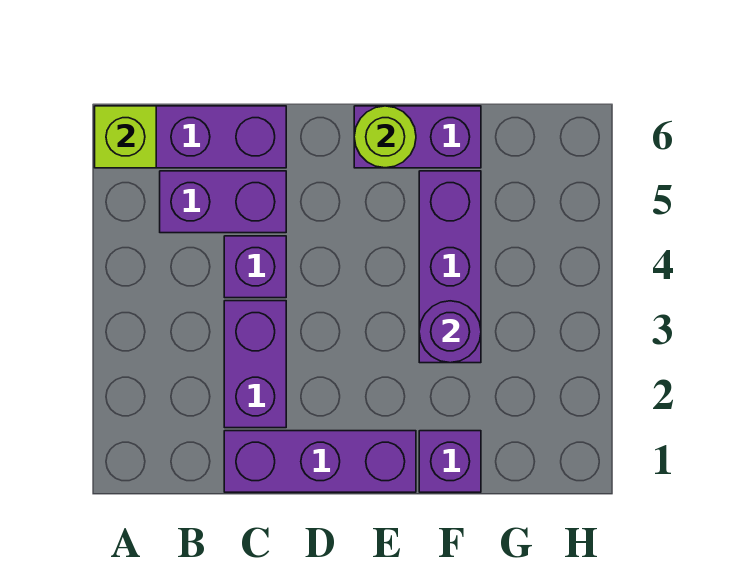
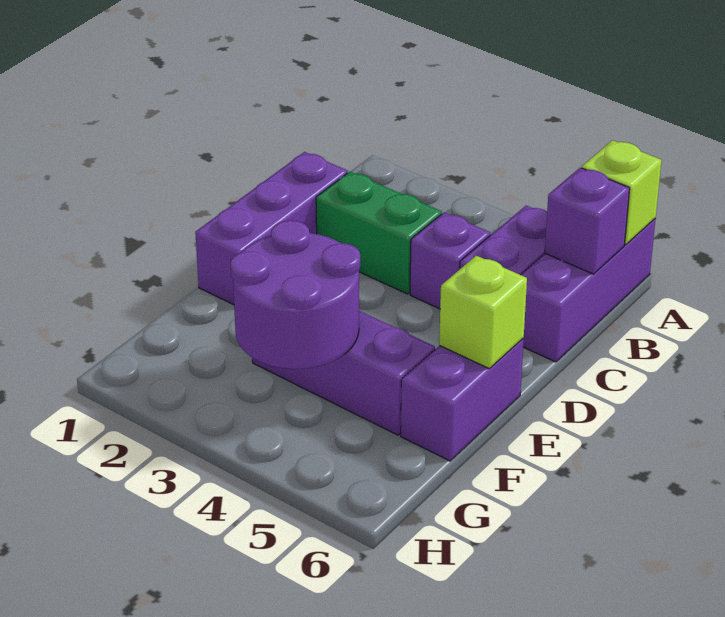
purple 1x2 brick [224,301,286,428] -> green 1x2 brick [316,172,442,294]
lime 1x1 round brick [354,106,416,168] -> lime 1x1 brick [439,256,527,368]
purple 1x1 brick [419,431,481,492] -> purple 1x1 brick moved to [545,168,630,274]
purple 1x1 round brick [419,301,481,363] -> purple 2x2 round brick [231,220,360,369]

